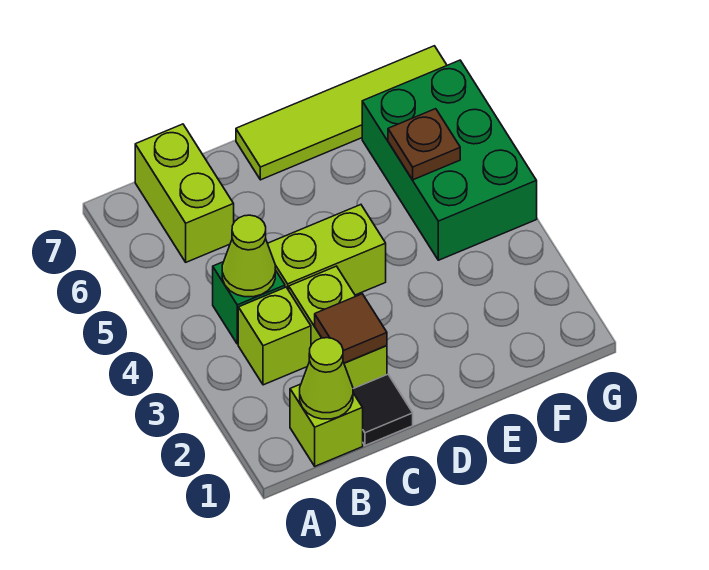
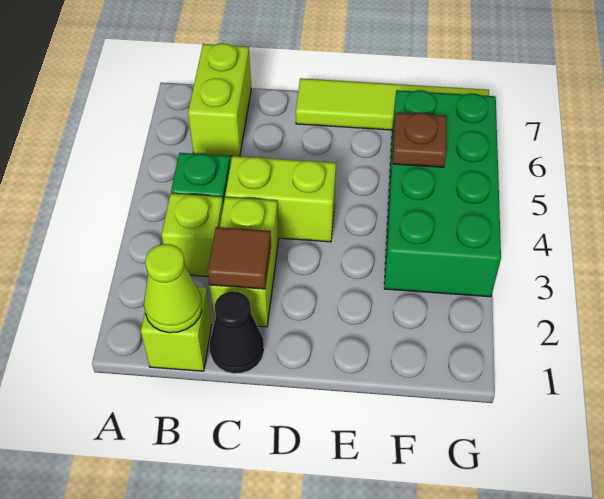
lime 1x1 cone [222,215,275,297] -> none
black 1x1 tile [353,374,413,445] -> black 1x1 cone [210,291,264,374]
green 2x3 brick [362,60,537,260] -> green 2x4 brick [384,90,501,297]

